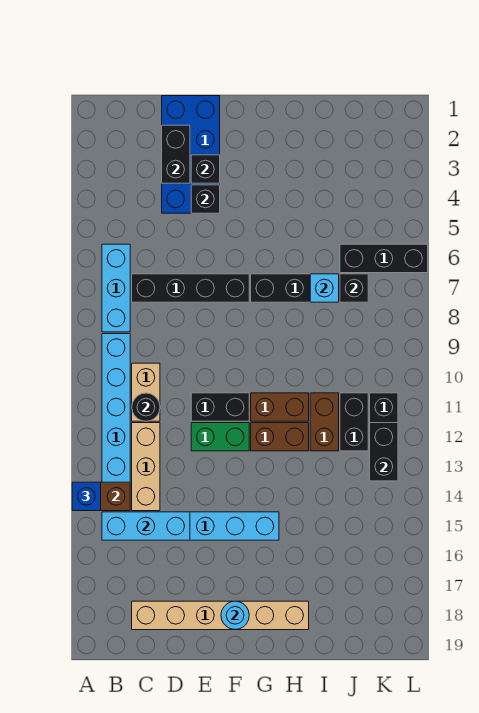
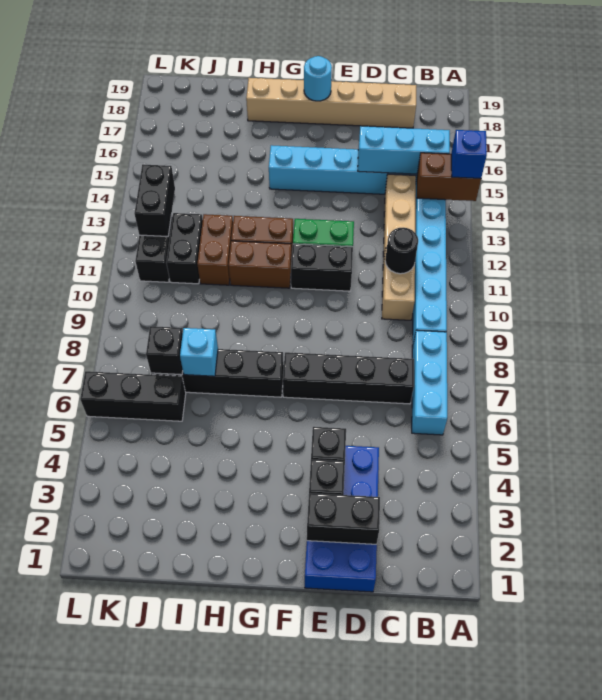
black 1x2 brick [162,125,190,183] -> black 1x2 brick turned to [307,493,380,544]

